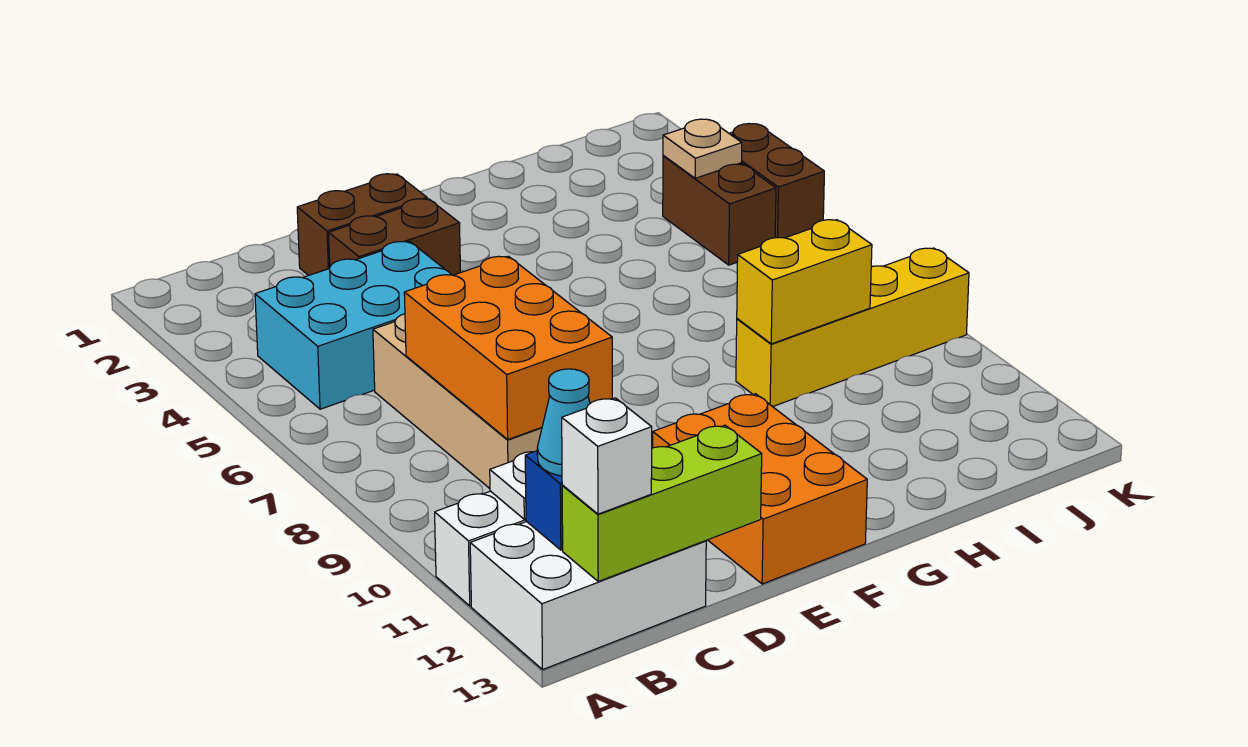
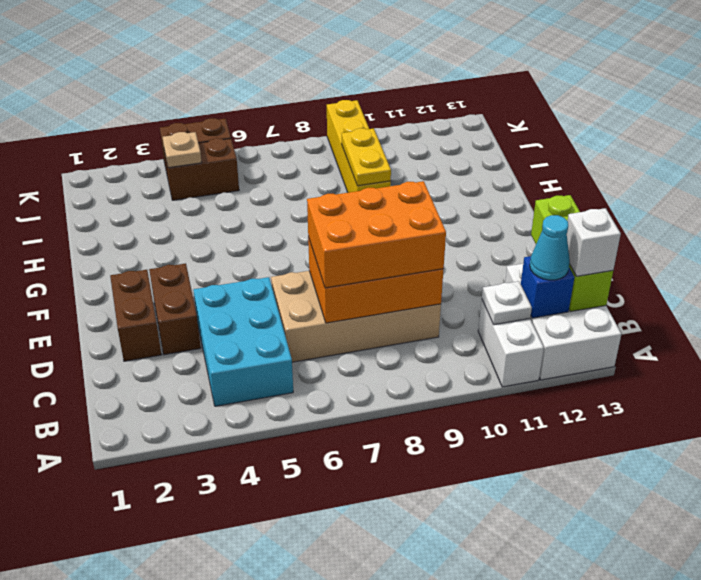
orange 2x3 brick [653,394,867,584] -> orange 2x3 brick moved to [307,181,446,288]
yellow 1x2 brick [737,220,872,344] -> yellow 1x2 plate [342,128,391,186]

